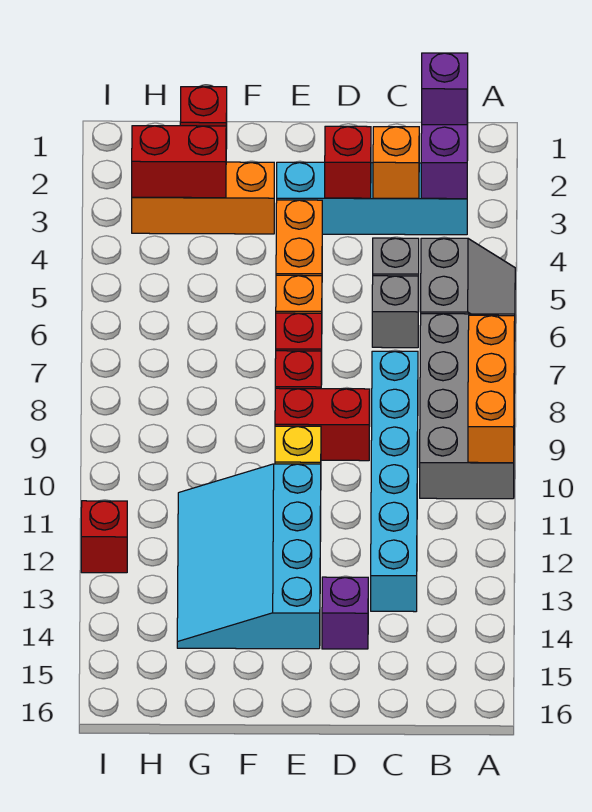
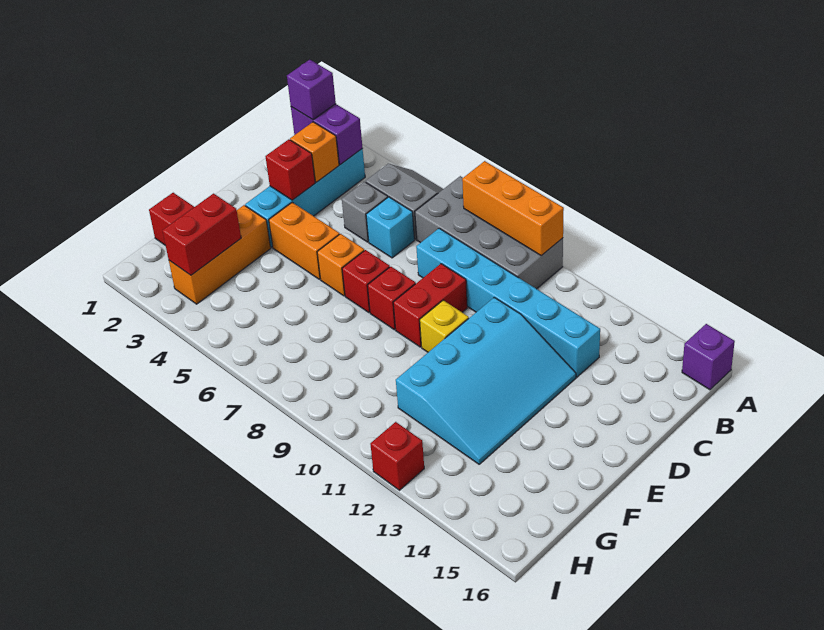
grey 1x1 brick [372,276,419,348] -> cyan 1x1 brick [366,197,414,258]
purple 1x1 brick [322,577,368,649] -> purple 1x1 brick moved to [682,324,735,390]
cyan 3x4 slope [177,464,321,649] -> cyan 3x4 slope turned to [396,297,576,464]

